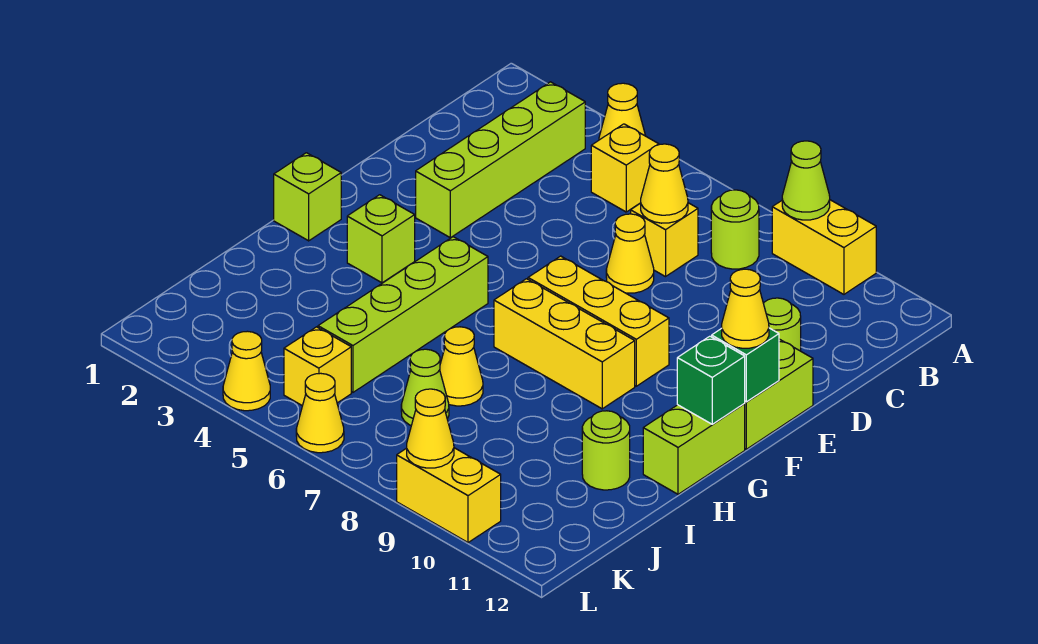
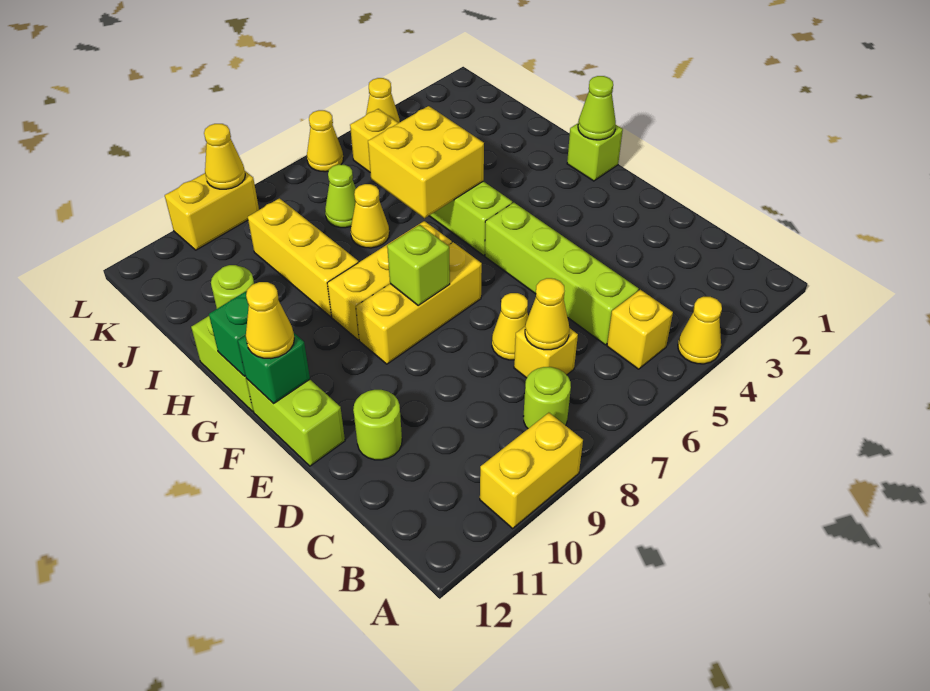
lime 1x1 cone [782,141,830,220] -> lime 1x1 cone moved to [578,76,616,140]
lime 1x4 brick [416,82,585,238] -> lime 1x4 brick moved to [485,203,639,345]
lime 1x1 brick [347,195,415,283] -> lime 1x1 brick moved to [387,225,450,306]
none -> yellow 2x2 brick [368,106,484,218]
none -> yellow 1x3 brick [248,198,358,317]

